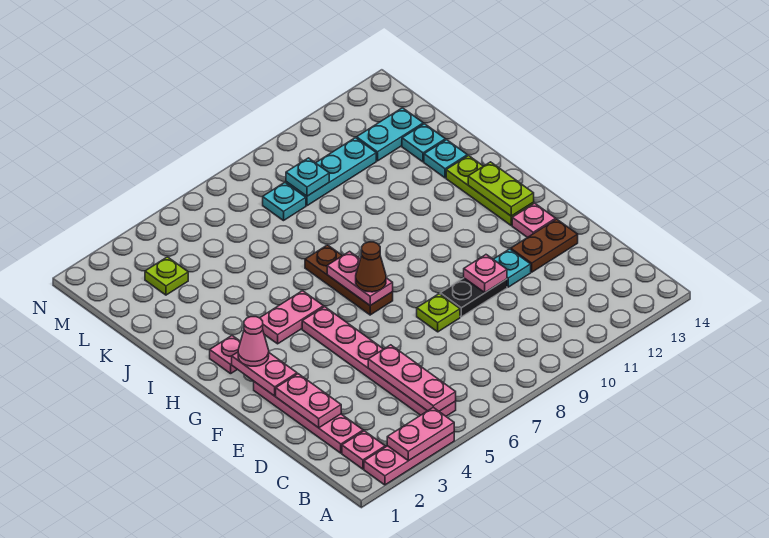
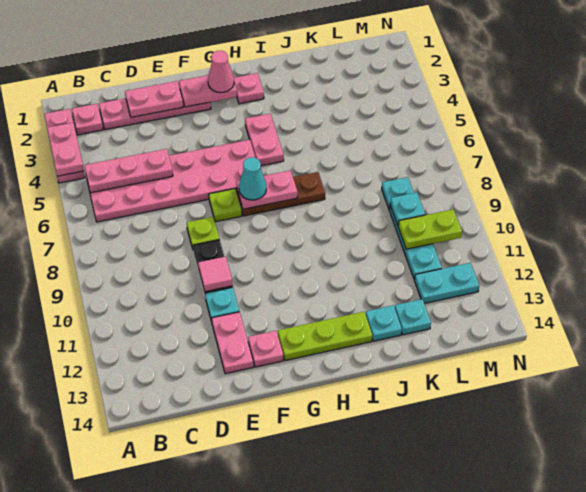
pink 1x6 plate [302,307,456,416] -> pink 2x6 plate [87,140,255,222]
pink 1x1 plate [464,255,507,292] -> pink 1x1 tile [198,257,233,292]
brown 1x2 plate [511,219,578,272] -> pink 1x2 plate [212,312,254,374]
brown 1x1 cone [356,242,386,292] -> cyan 1x1 cone [239,157,266,200]
lime 1x2 plate [468,162,534,216] -> lime 1x2 plate moved to [398,209,462,249]
lime 1x1 plate [145,257,188,295] -> lime 1x1 plate moved to [209,189,242,222]
cyan 1x2 plate [357,108,423,161] -> cyan 1x2 plate turned to [414,263,479,303]

